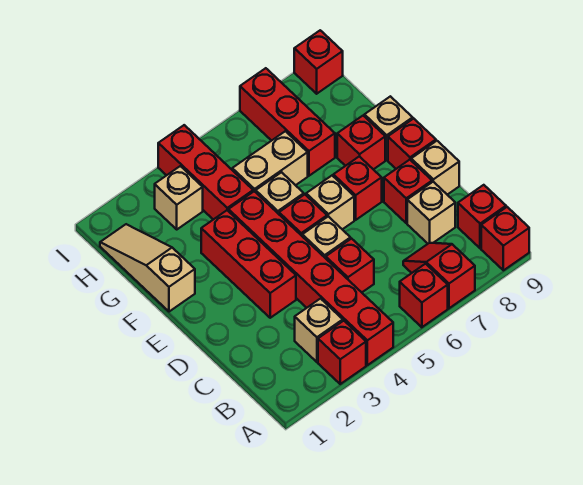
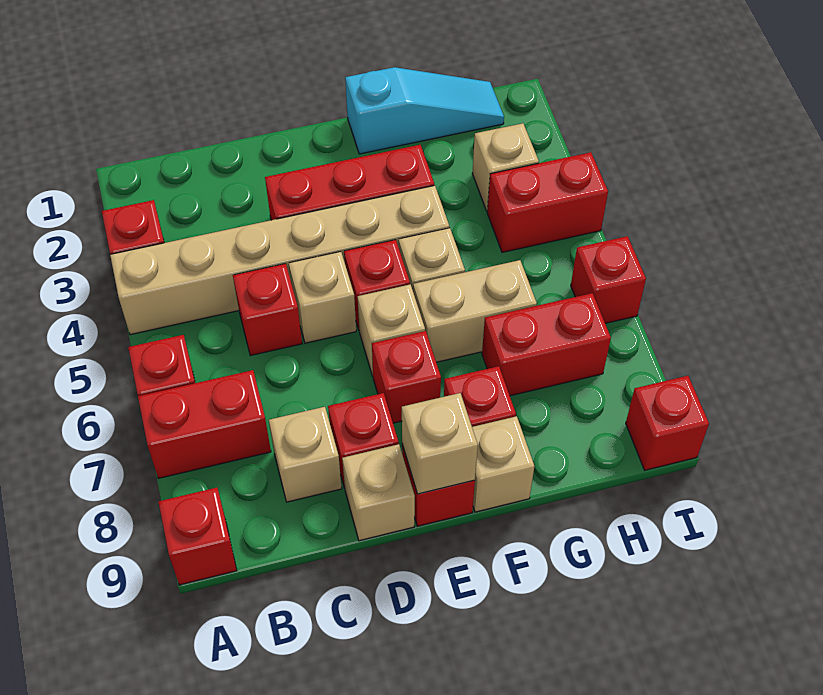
red 1x6 brick [228,191,393,365] -> tan 1x6 brick [110,185,449,335]
red 1x2 slope [403,243,475,308] -> red 1x2 brick [138,370,271,478]
tan 1x1 brick [295,299,343,362] -> tan 1x1 brick moved to [402,393,478,494]
red 1x1 brick [458,185,506,248] -> red 1x1 brick moved to [571,236,646,323]
tan 1x3 slope [100,224,195,312] -> cyan 1x3 slope [345,67,504,154]
red 1x3 brick [158,125,253,220] -> red 1x2 brick [487,152,608,252]
tan 1x2 brick [232,131,308,192] -> tan 1x2 brick turned to [413,260,537,362]
red 1x3 brick [240,68,335,176] -> red 1x2 brick [482,293,611,396]

